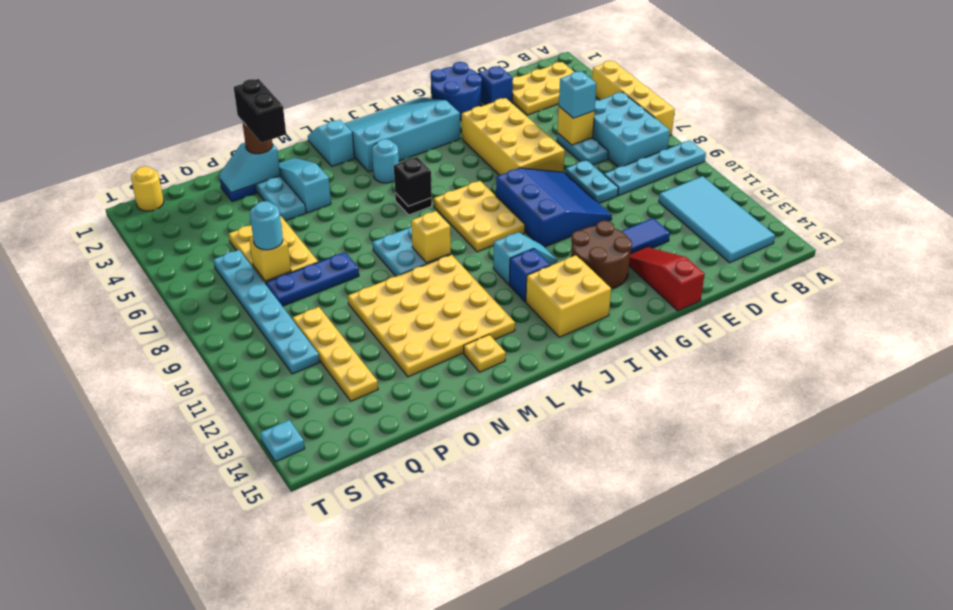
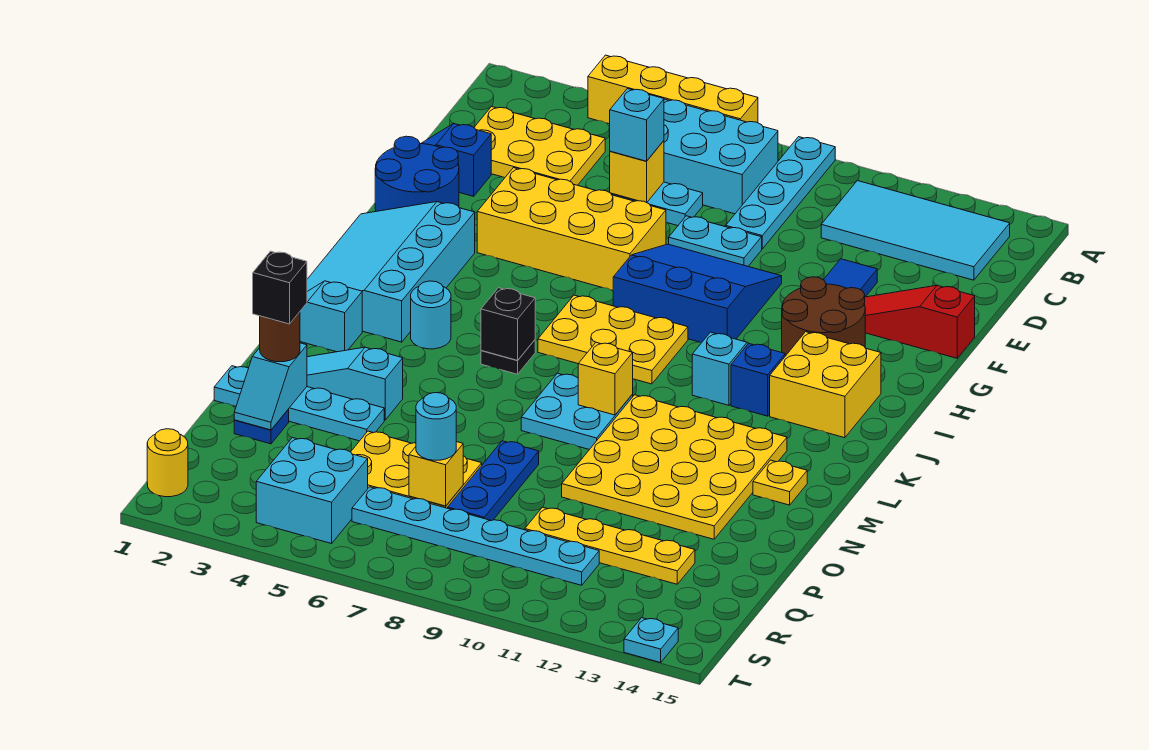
yellow 2x3 plate [512,62,574,115] -> yellow 2x3 plate turned to [474,107,605,185]
black 1x2 brick [234,79,286,143] -> black 1x1 brick [253,251,307,324]
none -> cyan 2x2 brick [256,438,368,544]

